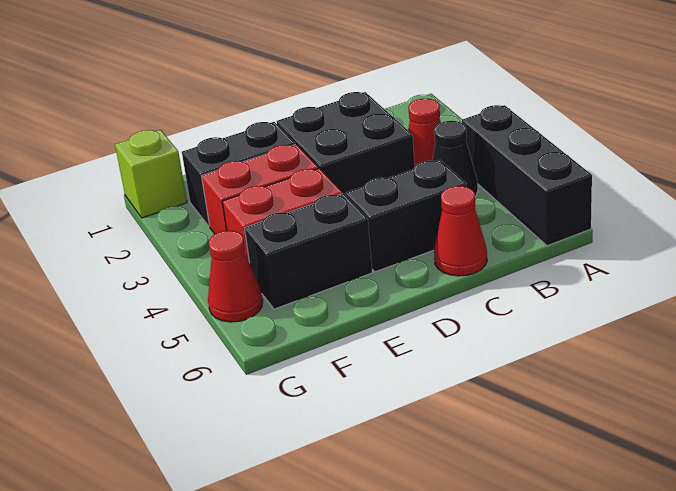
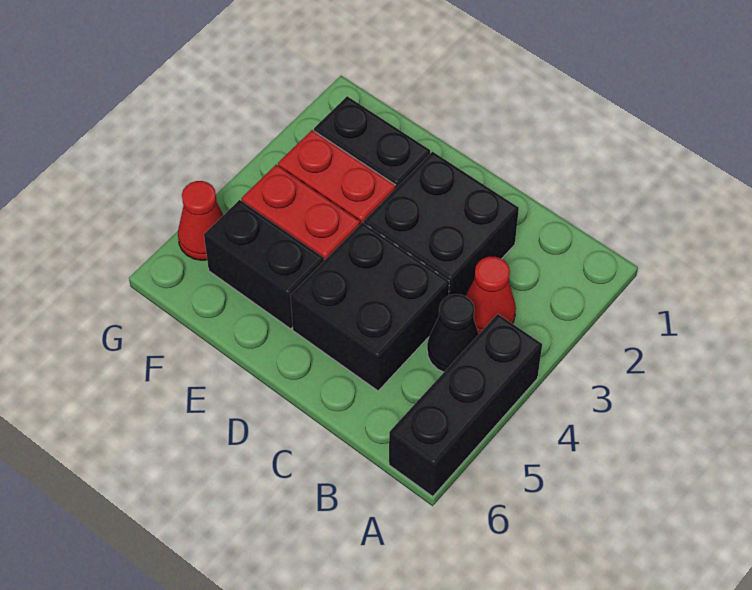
black 1x2 brick [346,160,467,272] -> black 2x2 brick [290,223,449,391]
red 1x1 cone [434,186,487,276] -> none
lime 1x1 brick [115,130,187,218] -> none

